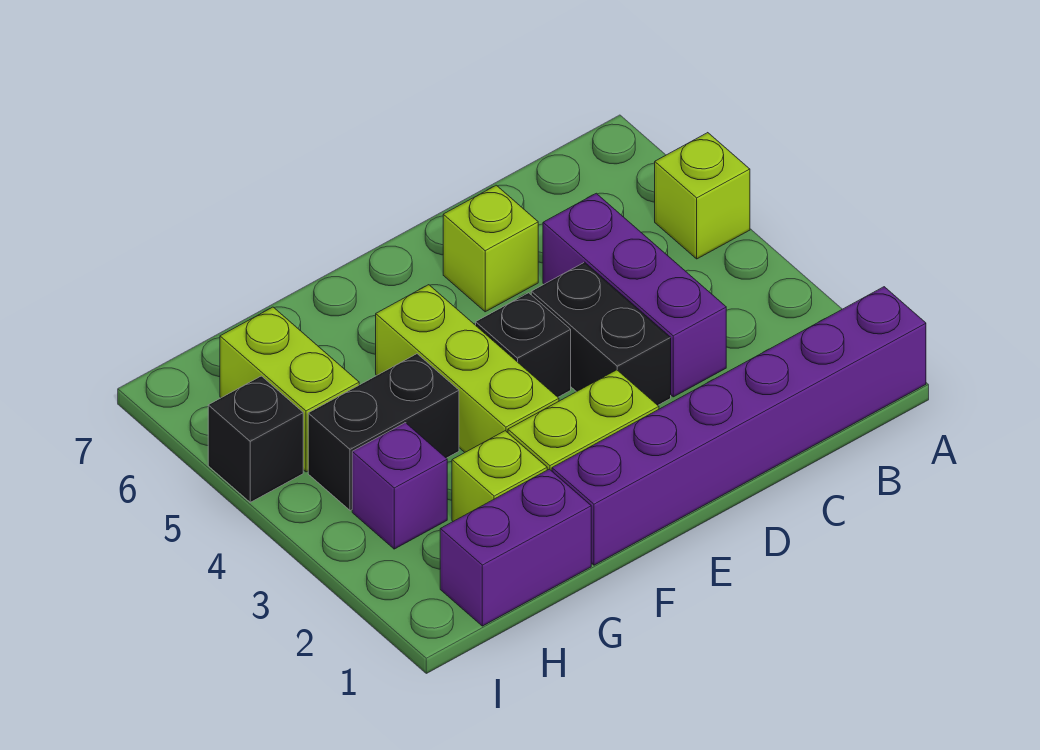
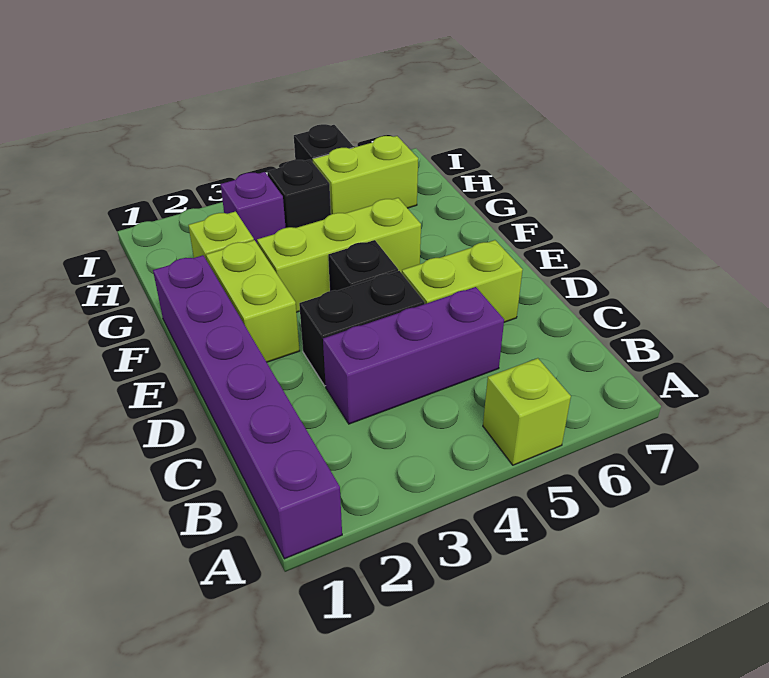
lime 1x1 brick [443,185,538,312] -> lime 1x2 brick [402,240,523,322]
purple 1x2 brick [440,469,591,626] -> none
black 1x2 brick [308,354,459,511] -> black 1x1 brick [267,160,331,228]

